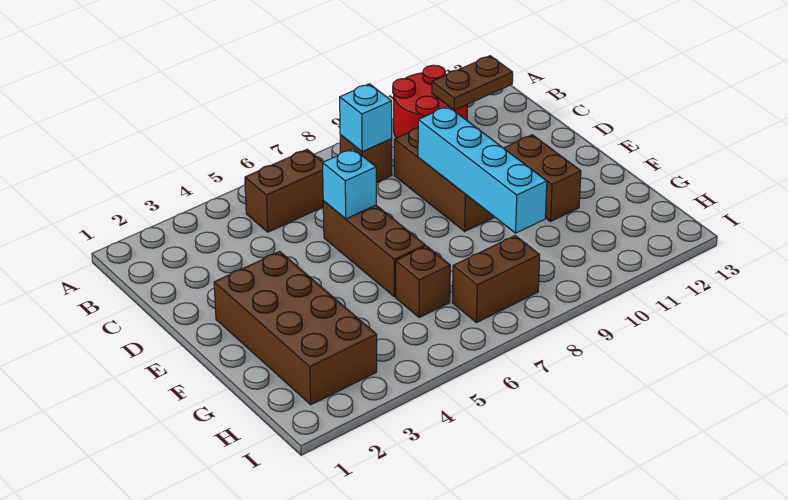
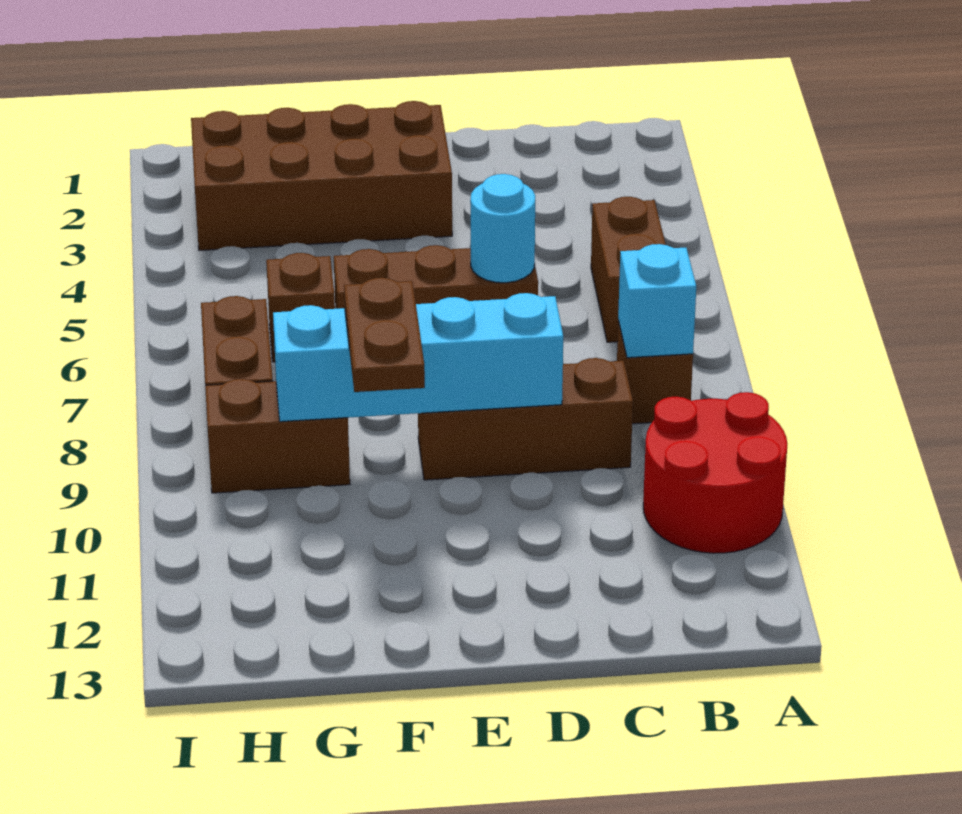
brown 1x2 plate [432,56,513,110] -> brown 1x2 plate moved to [344,278,425,392]
cyan 1x1 brick [323,149,376,219] -> cyan 1x1 round brick [470,174,535,283]
brown 1x2 brick [504,135,581,221] -> brown 1x2 brick moved to [205,379,350,493]

